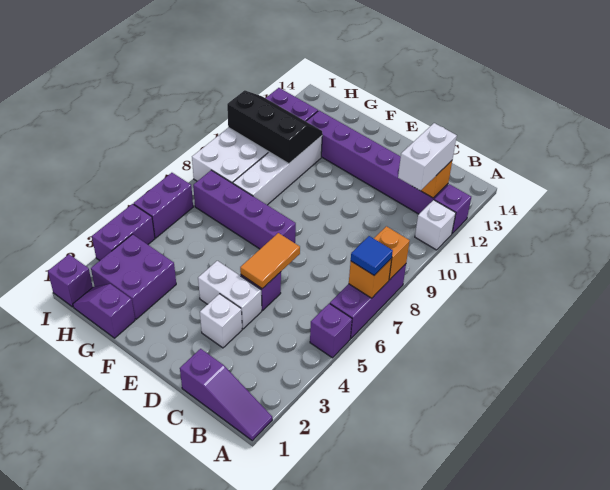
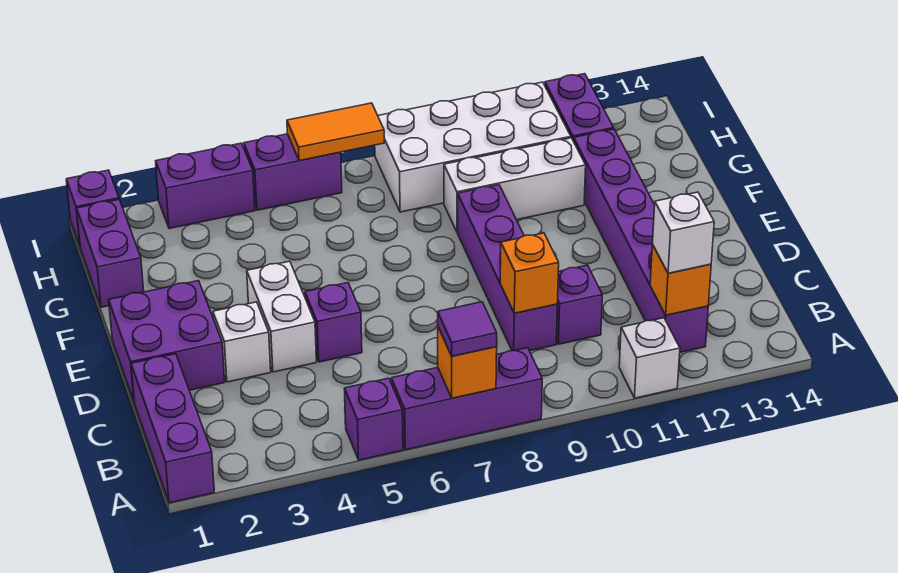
purple 1x3 slope [180,349,272,441] -> purple 1x3 brick [131,354,214,503]
blue 1x1 tile [351,236,393,275] -> purple 1x1 tile [438,302,497,356]
orange 1x1 brick [374,226,410,280] -> orange 1x1 brick moved to [500,233,559,313]
purple 1x1 brick [434,184,471,234] -> purple 1x1 brick moved to [556,265,602,344]
white 1x2 brick [398,123,457,191] -> white 1x1 brick [652,192,714,273]
orange 1x2 tile [240,233,300,289] -> orange 1x2 tile moved to [287,103,384,161]
purple 1x4 brick [193,170,296,249] -> purple 1x4 brick moved to [458,185,557,351]
purple 1x2 slope [73,284,135,338] -> purple 1x2 brick [77,200,144,307]
purple 2x2 brick [91,234,176,319] -> purple 2x2 brick moved to [109,281,225,401]
white 1x4 brick [233,136,322,205] -> white 1x3 brick [444,138,586,232]
black 2x3 slope [227,90,322,164] -> none

